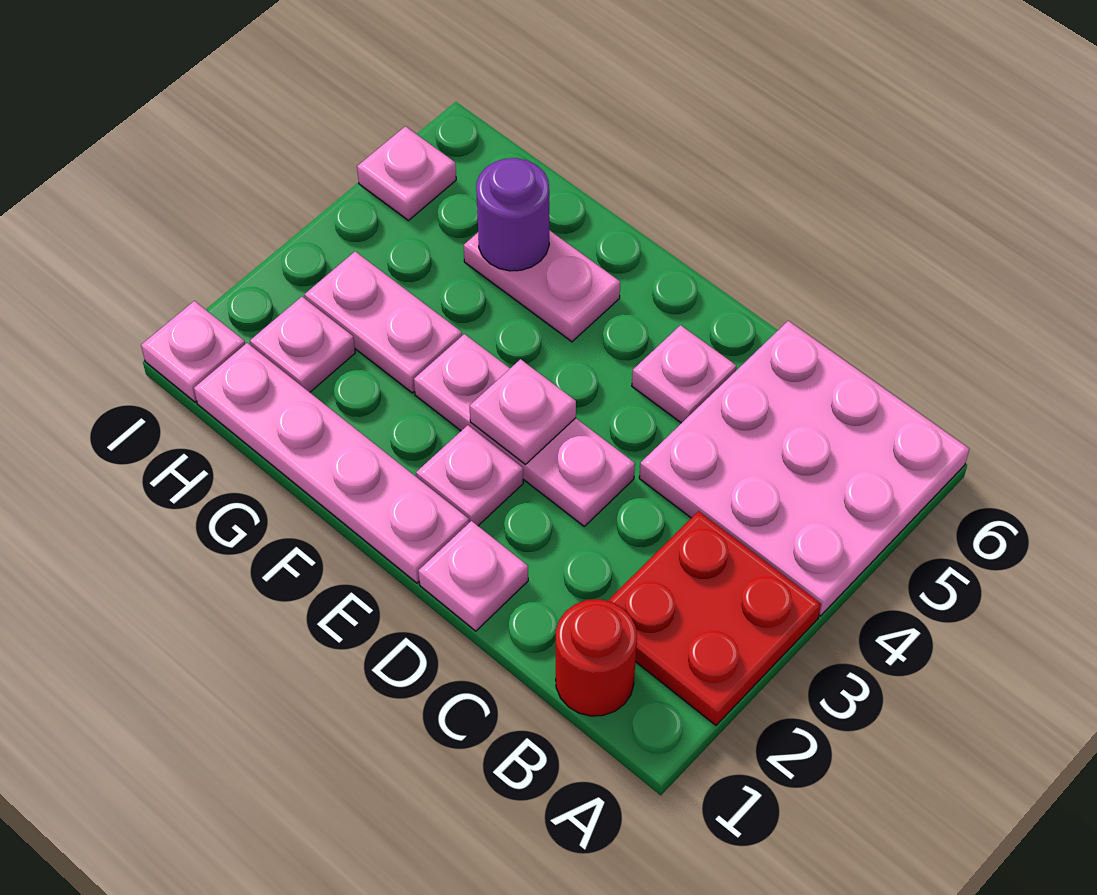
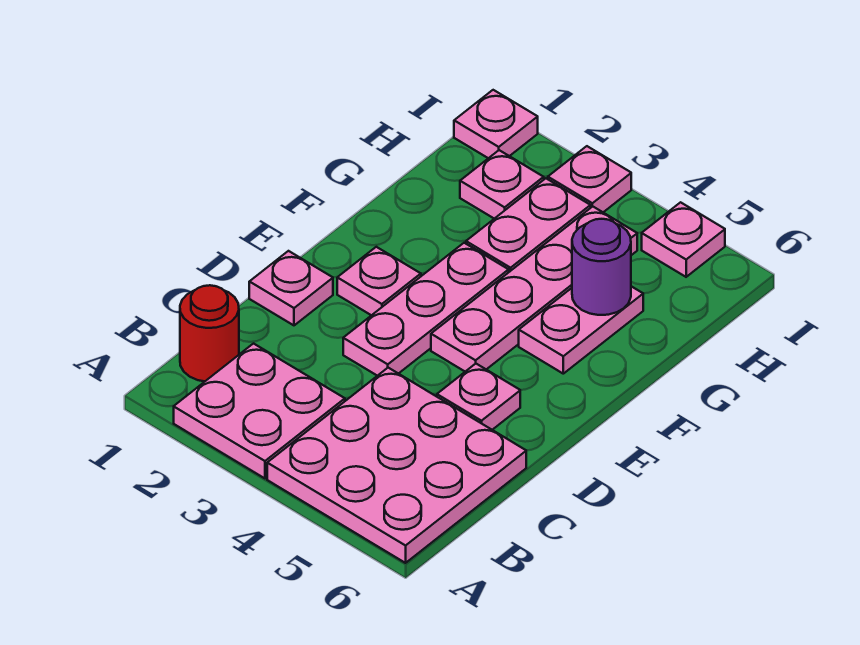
red 2x2 plate [608,511,821,725] -> pink 2x2 plate [174,344,345,478]
pink 1x4 plate [194,343,469,583] -> pink 1x4 plate moved to [431,206,637,372]
pink 1x1 plate [470,359,576,464] -> pink 1x1 plate moved to [548,146,631,212]

